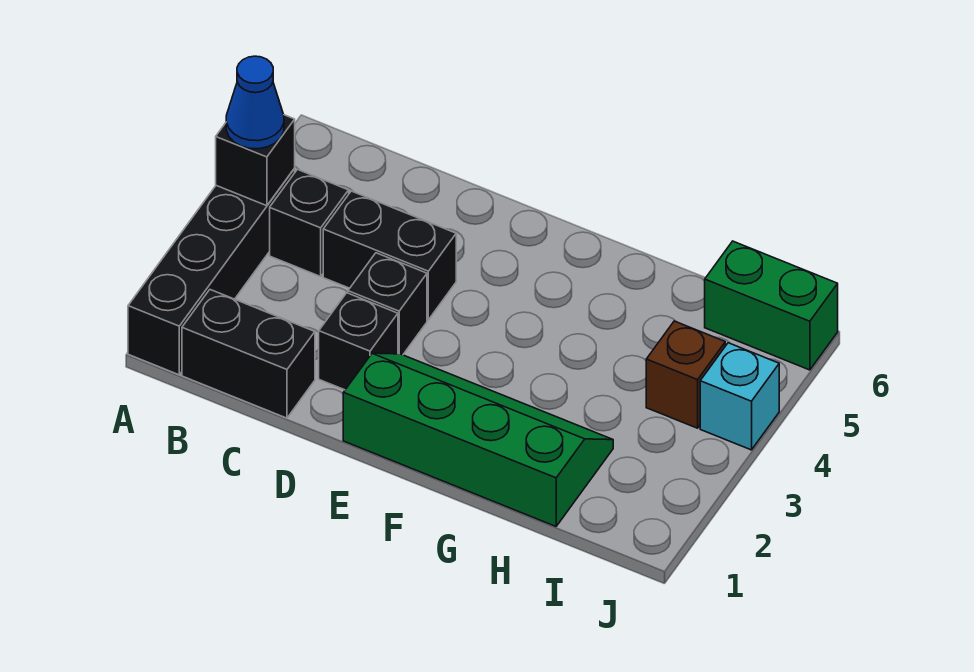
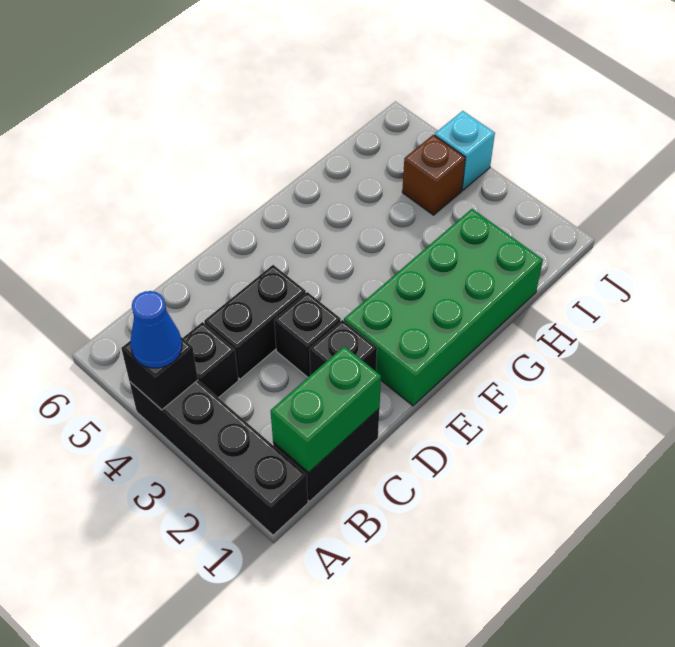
green 2x4 slope [343,353,613,526] -> green 2x4 brick [344,209,543,406]
green 1x2 brick [705,241,838,370] -> green 1x2 brick moved to [271,346,381,473]

